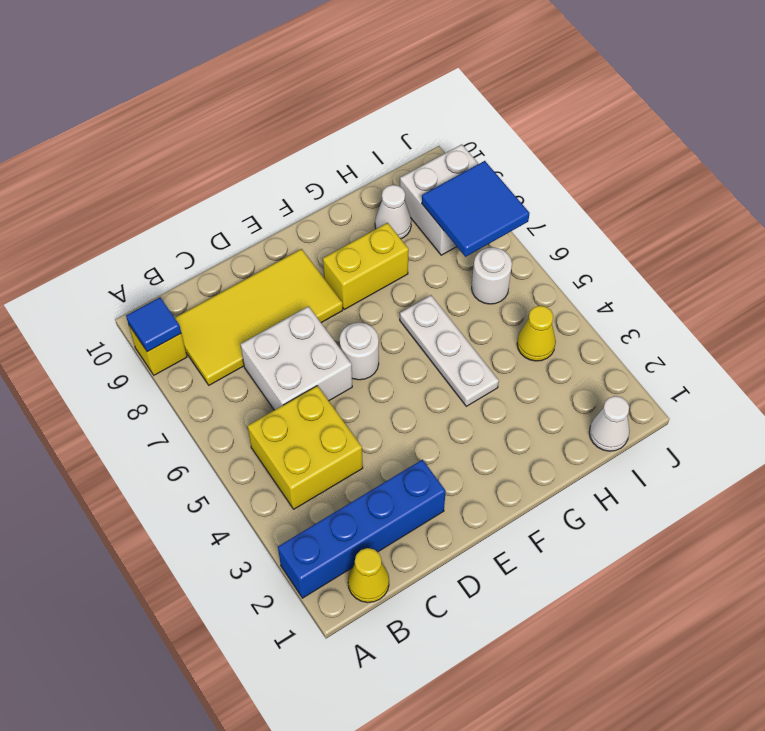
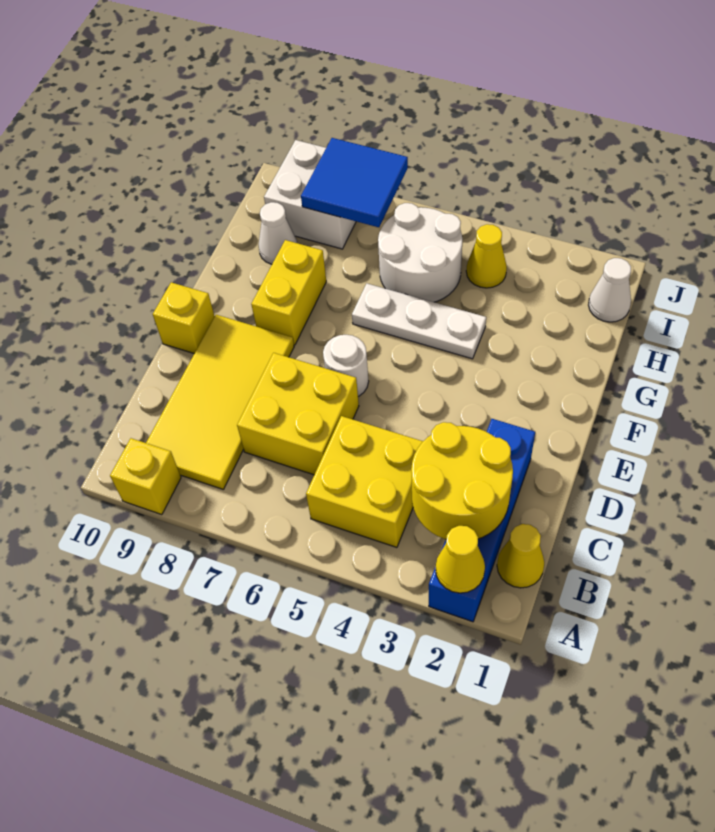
none -> yellow 1x1 cone [436,526,485,593]
blue 1x1 tile [126,297,181,352] -> none
none -> yellow 2x2 round brick [411,422,513,539]
white 2x2 brick [241,306,352,410] -> yellow 2x2 brick [237,353,359,475]
none -> yellow 1x1 brick [153,282,215,354]
white 1x1 round brick [472,247,512,304] -> white 2x2 round brick [378,203,462,302]

